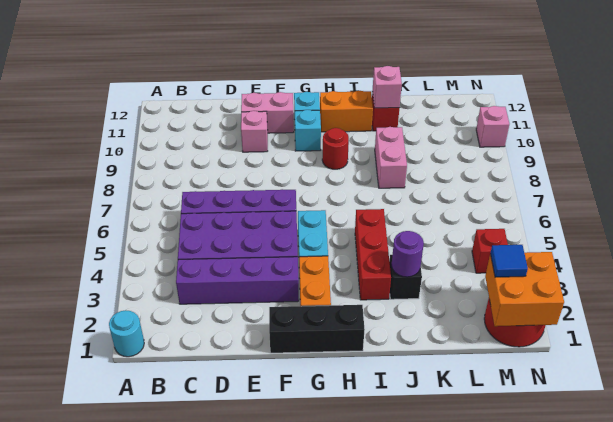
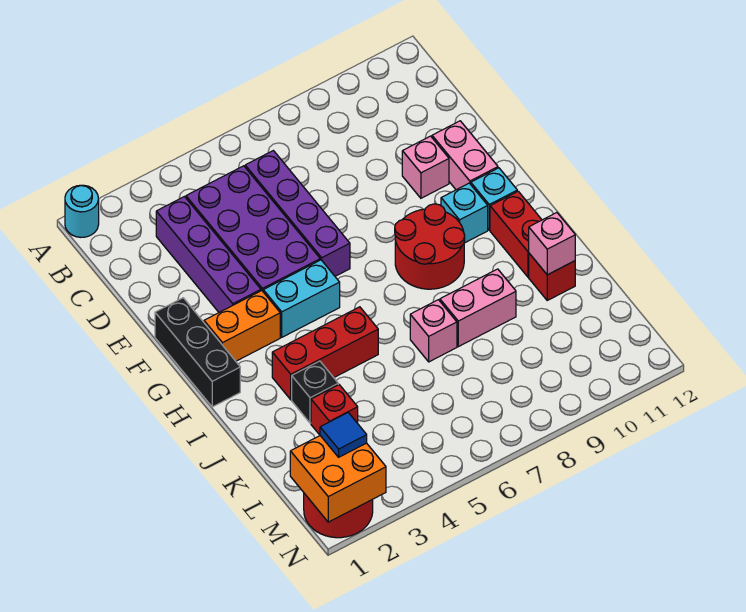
red 1x1 round brick [322,128,349,169] -> red 2x2 round brick [395,204,465,289]
orange 1x2 brick [320,91,373,132] -> red 1x2 brick [490,191,542,277]
purple 1x1 round brick [391,231,424,277] -> none
red 1x1 brick [472,229,508,273] -> red 1x1 brick moved to [311,385,358,435]
pink 1x1 brick [476,106,509,147] -> pink 1x1 brick moved to [410,300,457,362]

